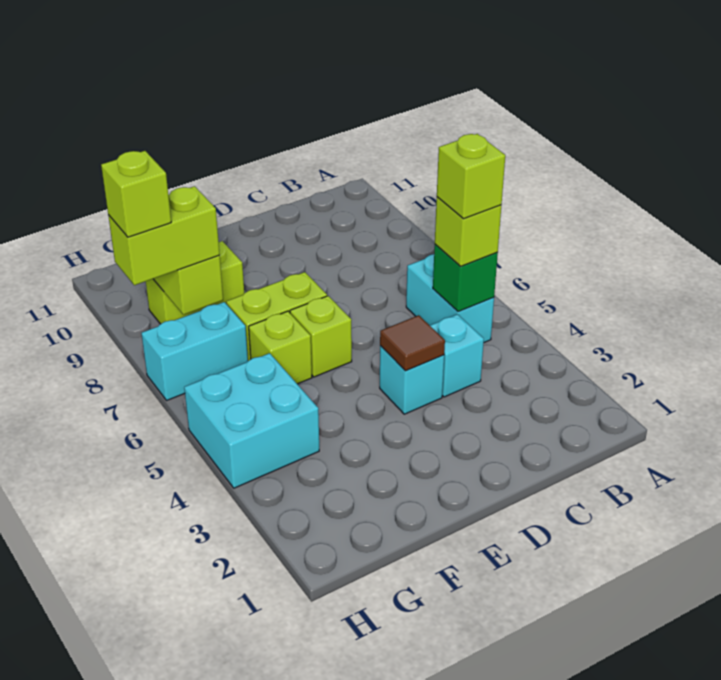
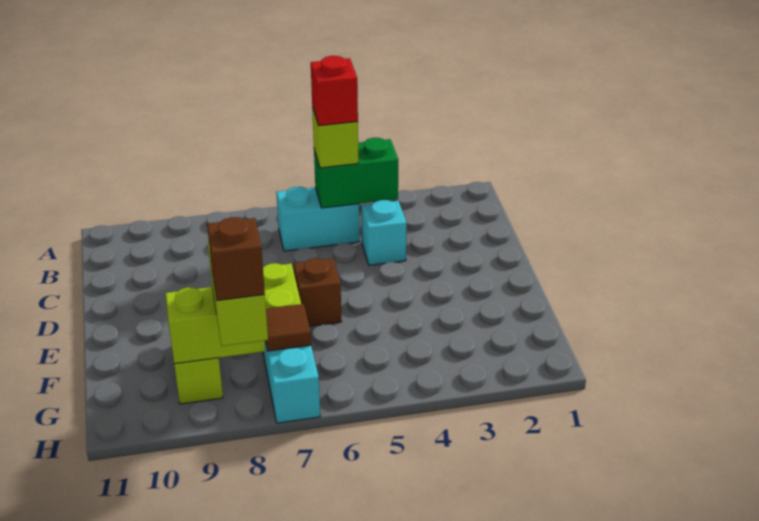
green 1x1 brick [433,244,498,312] -> green 1x2 brick [314,138,398,208]
lime 1x1 brick [437,134,505,219] -> red 1x1 brick [311,56,358,126]
cyan 1x1 brick [380,346,444,414] -> none
brown 1x1 tile [380,315,445,371] -> brown 1x1 tile moved to [265,304,311,351]
lime 1x1 brick [290,296,352,377] -> brown 1x1 brick [294,258,341,326]
lime 1x1 brick [249,311,312,384] -> none
cyan 2x2 brick [184,353,319,488] -> none
lime 1x1 brick [101,151,171,237] -> brown 1x1 brick [207,217,265,301]

